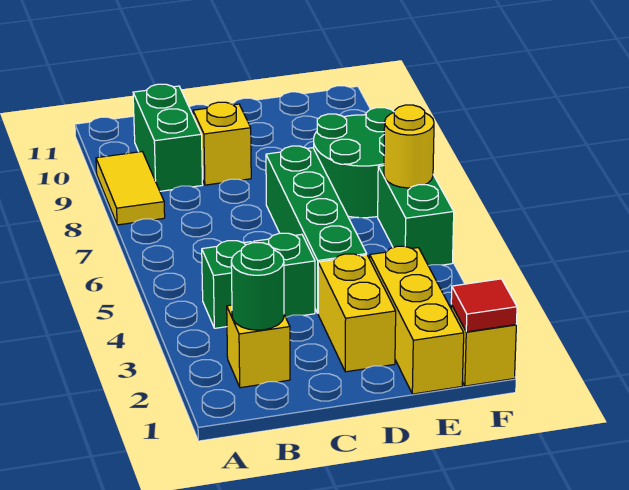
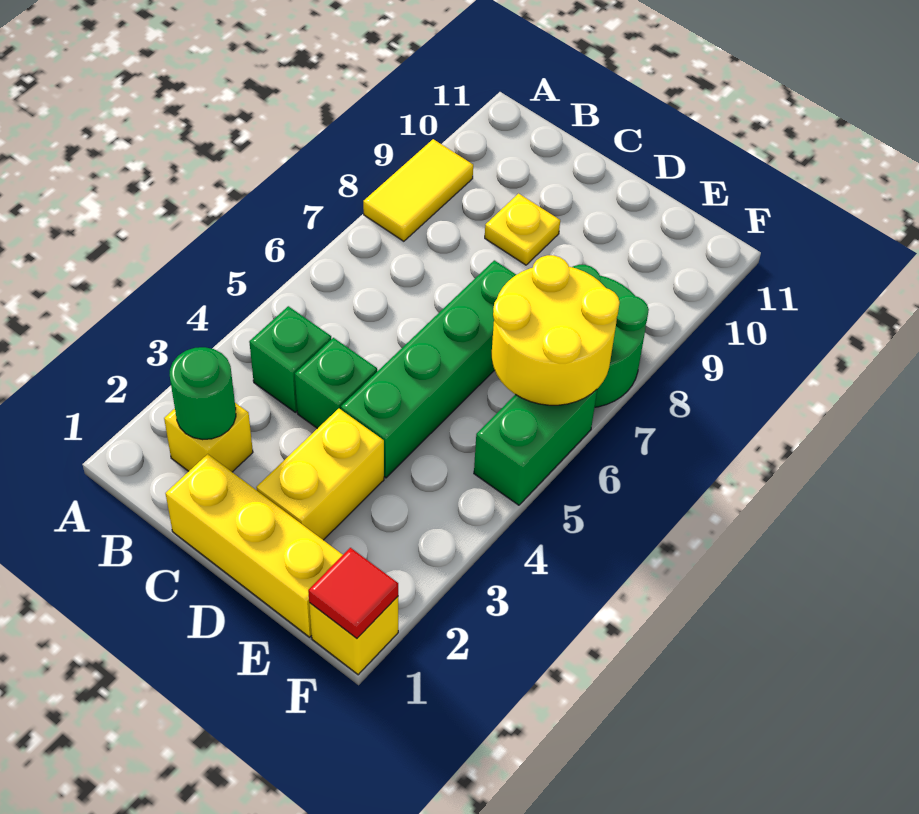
green 1x2 brick [133,84,203,191] -> none
yellow 1x1 brick [193,102,251,185] -> yellow 1x1 plate [485,194,560,265]
yellow 1x3 brick [370,246,464,394] -> yellow 1x3 brick turned to [166,454,343,637]
yellow 1x1 round brick [384,105,434,188] -> yellow 2x2 round brick [492,255,620,405]

